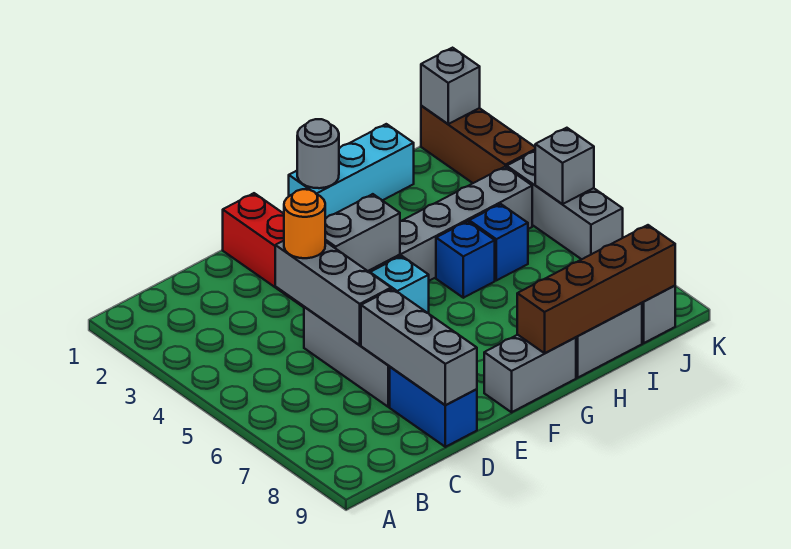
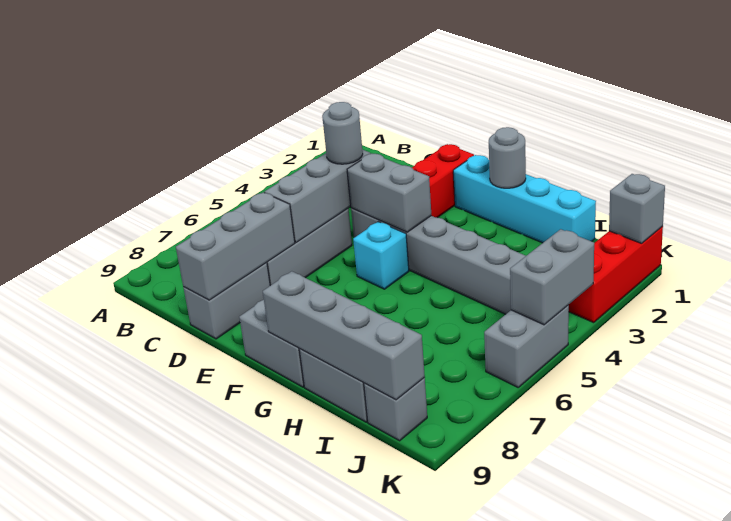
orange 1x1 round brick [284,189,325,258] -> grey 1x1 round brick [322,102,363,164]
blue 1x2 brick [390,367,477,447] -> grey 1x2 brick [183,262,270,339]
cyan 1x3 brick [289,124,414,219] -> cyan 1x4 brick [453,155,596,243]
brown 1x4 brick [517,225,675,353] -> grey 1x4 brick [263,271,425,400]
blue 1x1 brick [436,221,495,298] -> none
blue 1x1 brick [469,204,528,280] -> none
brown 1x3 brick [421,106,535,183] -> red 1x3 brick [569,226,663,323]
grey 1x3 brick [507,151,623,259] -> grey 1x2 brick [484,305,569,387]
grey 1x1 brick [535,128,594,204] -> grey 1x2 brick [510,229,594,325]

